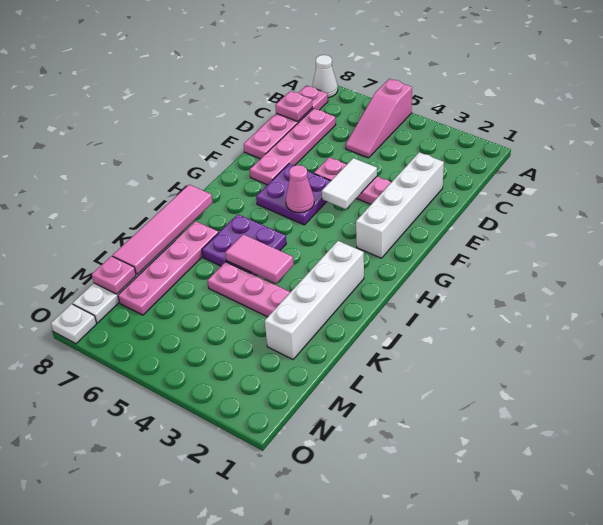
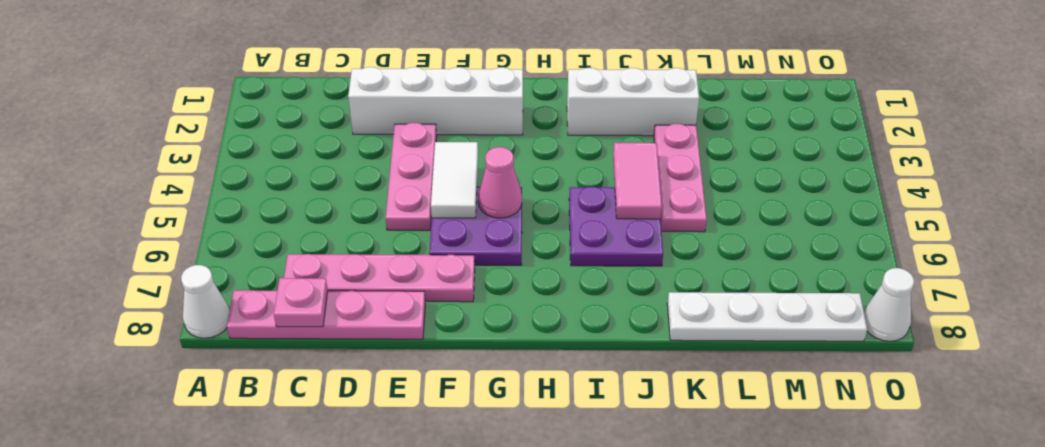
pink 1x3 slope [346,79,412,158] -> none
white 1x2 tile [322,158,377,209] -> white 1x2 tile turned to [431,142,478,218]
white 1x4 brick [265,241,364,359] -> white 1x3 brick [567,68,699,136]
pink 1x4 tile [113,185,213,274] -> none
pink 1x4 plate [118,221,218,315] -> none
pink 1x1 plate [92,256,136,294] -> none
white 1x1 plate [51,304,96,344] -> white 1x1 cone [864,268,914,341]

